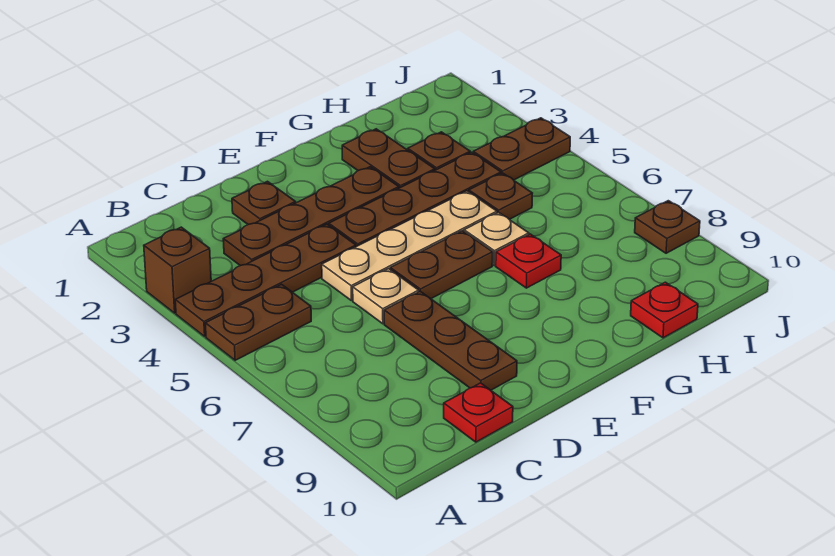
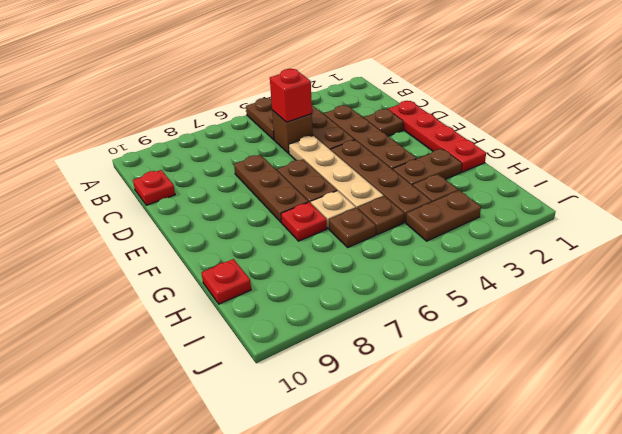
brown 1x1 brick [144,227,211,313] -> brown 1x1 brick moved to [272,110,313,153]
none -> red 1x1 brick [270,69,312,122]
none -> red 1x4 plate [388,101,486,172]
tan 1x1 plate [353,269,419,324] -> none
brown 1x3 plate [384,291,517,390] -> brown 1x3 plate turned to [234,155,308,223]
brown 1x2 plate [473,118,570,180] -> brown 1x2 plate turned to [406,190,481,241]
brown 1x1 plate [635,201,700,253] -> brown 1x1 plate moved to [329,208,376,247]

